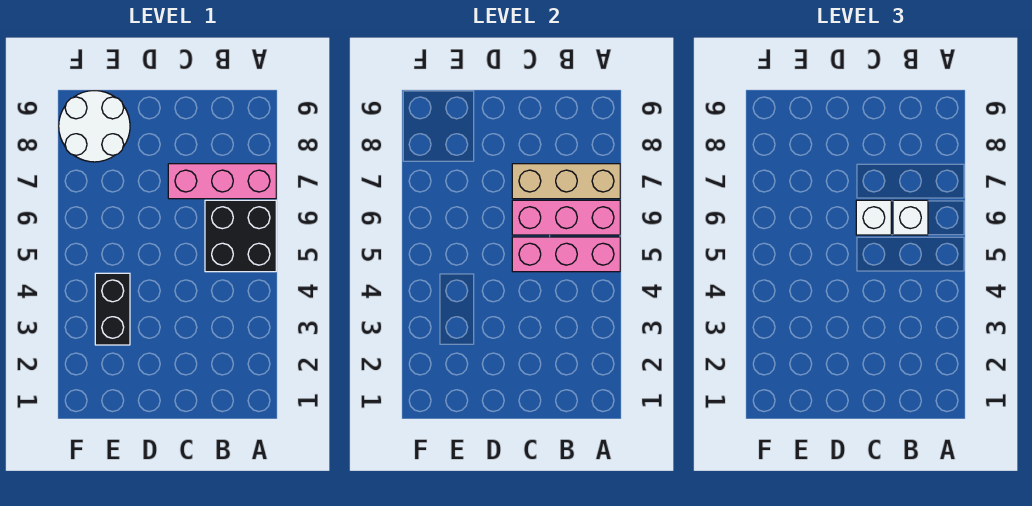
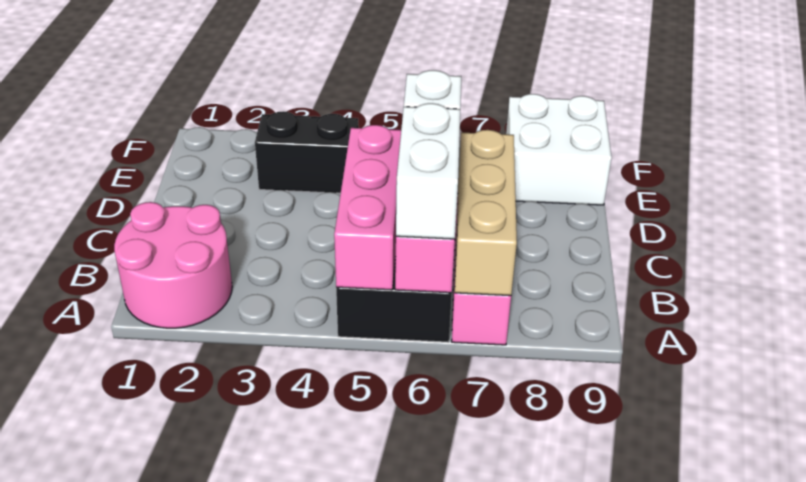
none -> pink 2x2 round brick [114,202,232,328]
white 1x1 brick [893,200,928,235] -> white 1x2 brick [396,103,460,239]
white 2x2 round brick [59,91,130,162] -> white 2x2 brick [506,94,612,205]

